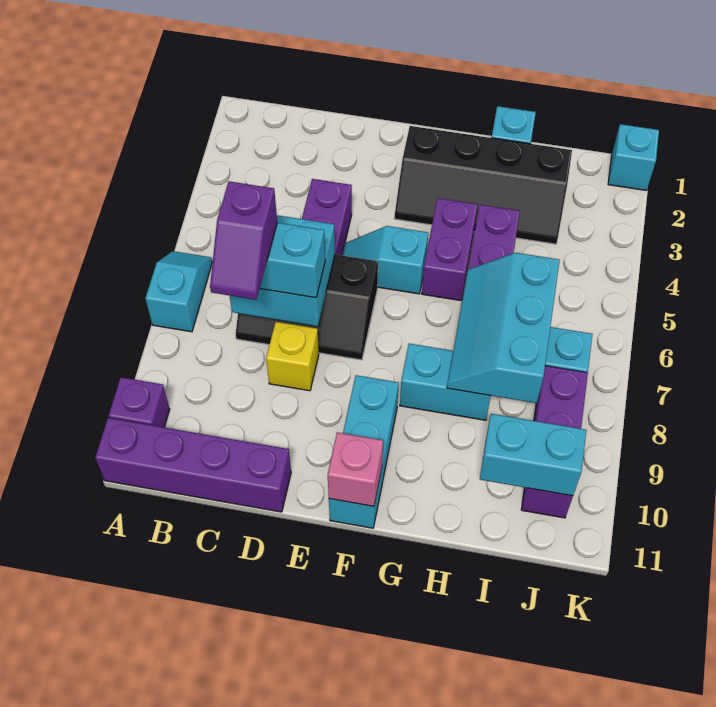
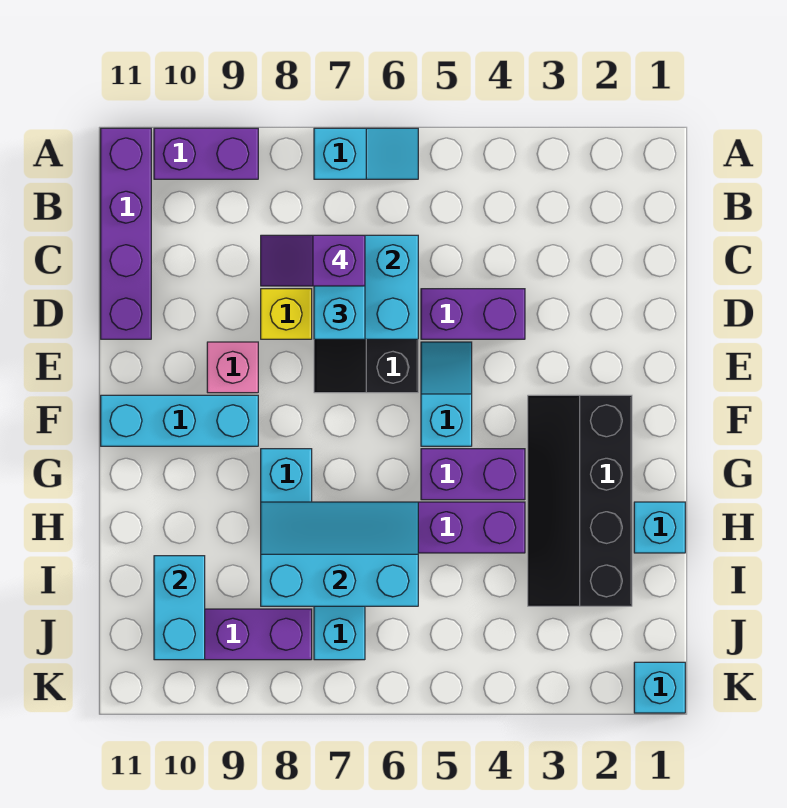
purple 1x1 brick [108,377,170,427] -> purple 1x2 brick [154,128,258,179]
pink 1x1 brick [328,432,383,506] -> pink 1x1 brick moved to [207,342,258,393]

